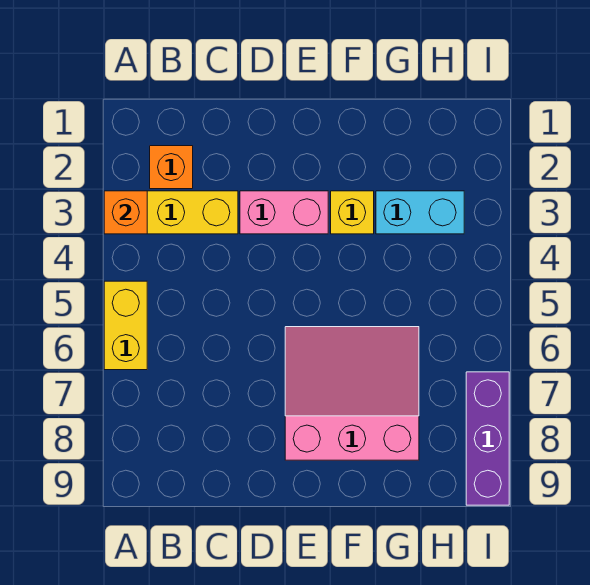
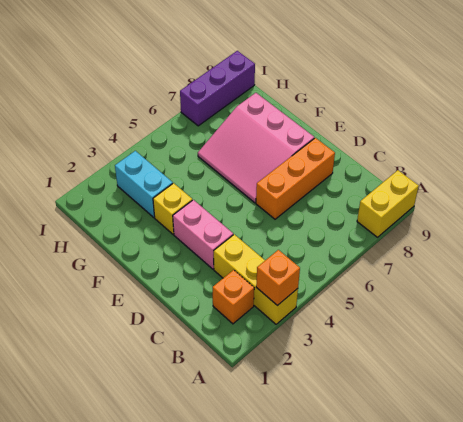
yellow 1x2 brick [104,281,147,370] -> yellow 1x2 brick moved to [357,170,419,237]
none -> orange 1x3 brick [256,138,335,219]

